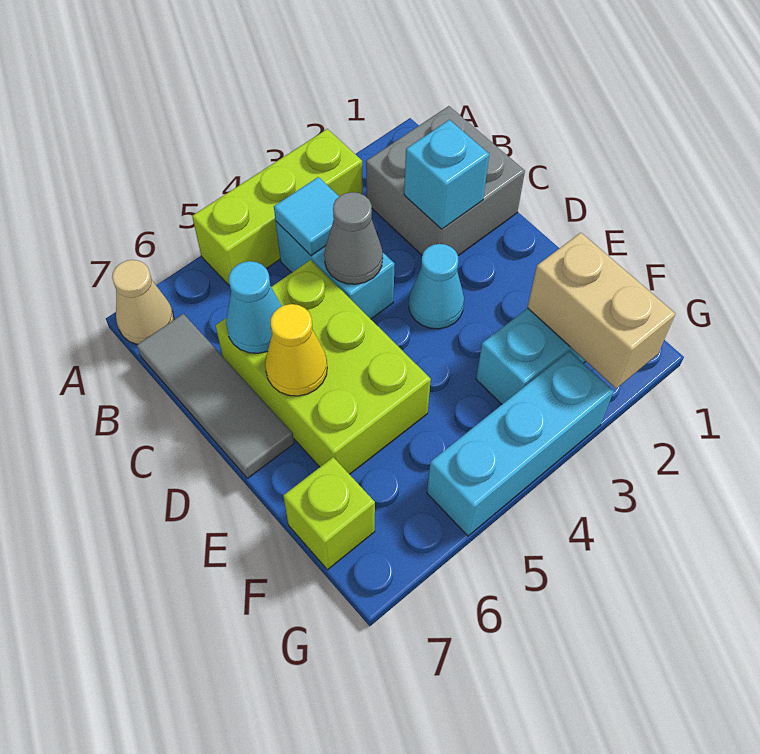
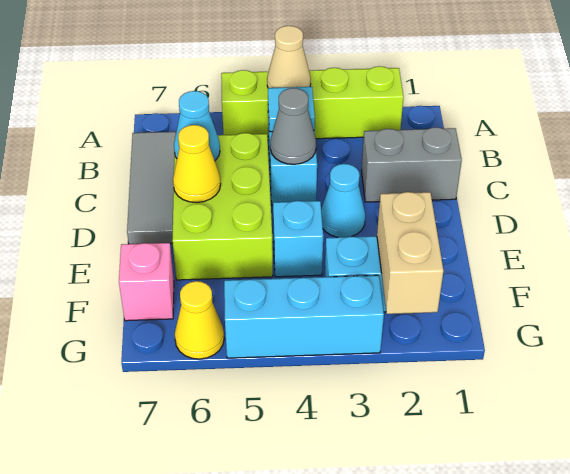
lime 1x3 brick [192,129,363,286] -> lime 1x4 brick [221,66,404,140]
tan 1x1 cone [112,260,174,344] -> tan 1x1 cone moved to [267,26,311,88]
grey 2x2 brick [366,106,525,256] -> grey 1x2 brick [361,127,462,202]
cyan 1x1 brick [404,120,489,229] -> cyan 1x1 brick moved to [273,201,323,277]
lime 1x1 brick [283,457,375,570] -> pink 1x1 brick [119,243,174,321]
none -> yellow 1x1 cone [175,281,224,359]

